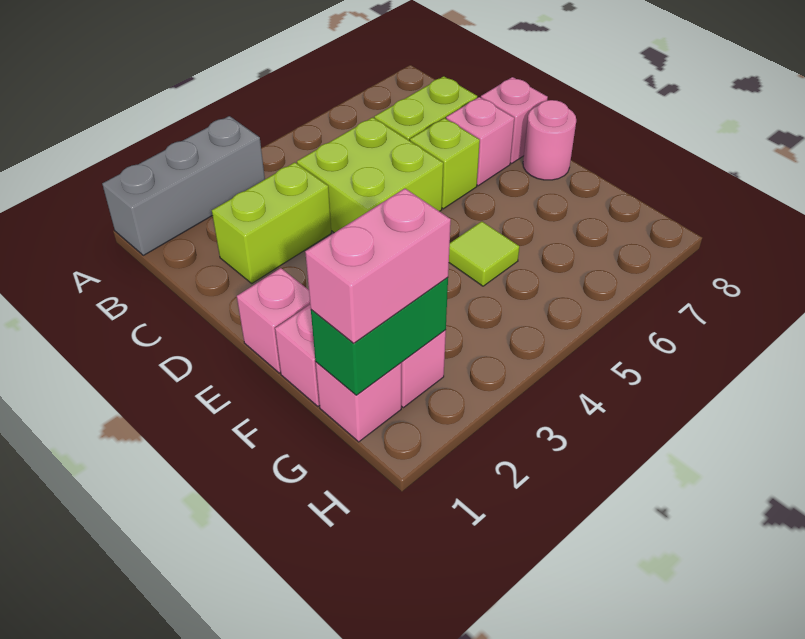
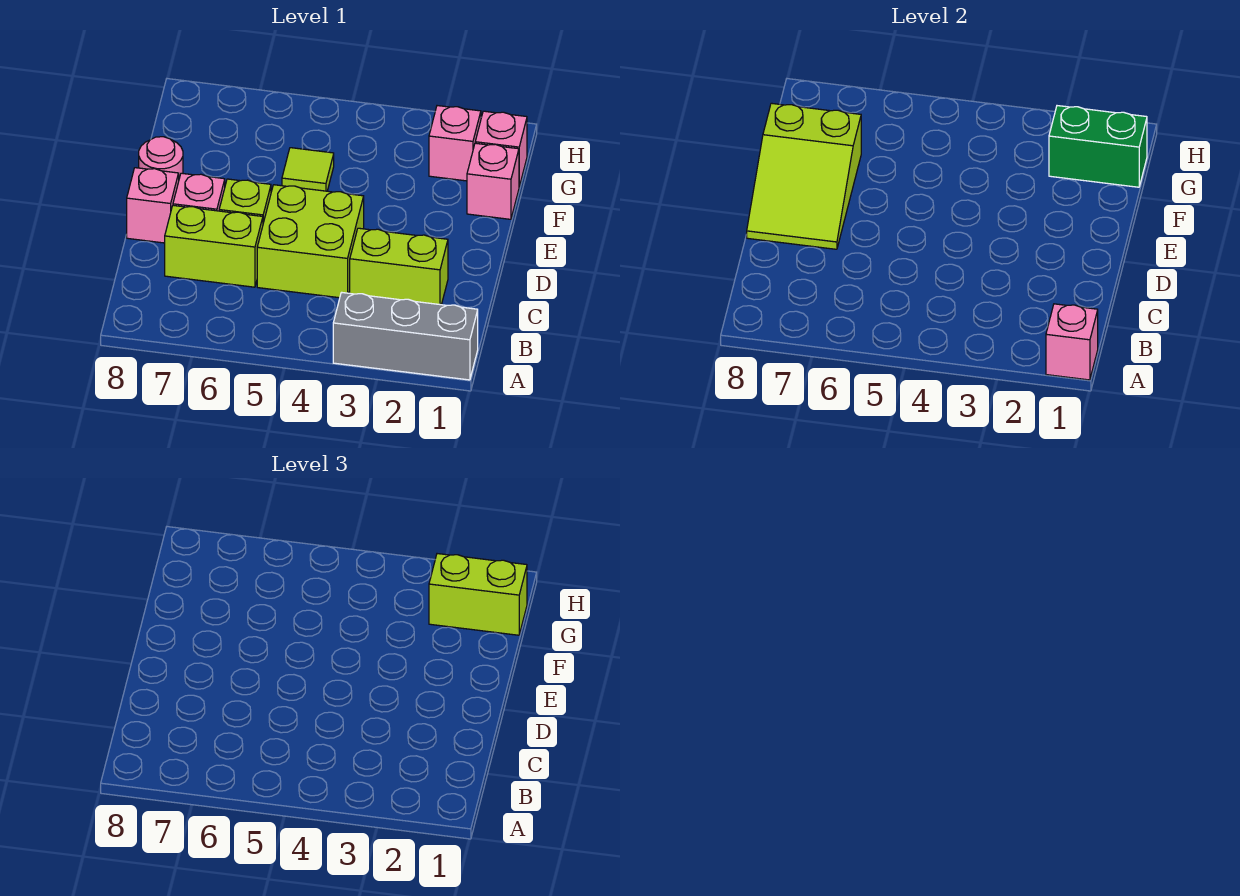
none -> lime 2x3 slope [747,103,861,249]
pink 1x1 brick [237,268,310,373] -> pink 1x1 brick moved to [1046,304,1098,380]
pink 1x2 brick [305,188,451,343] -> lime 1x2 brick [429,554,527,635]

